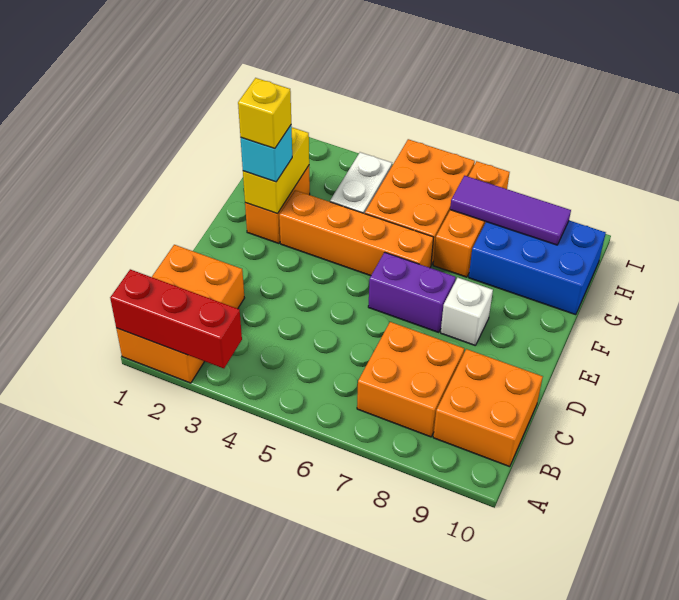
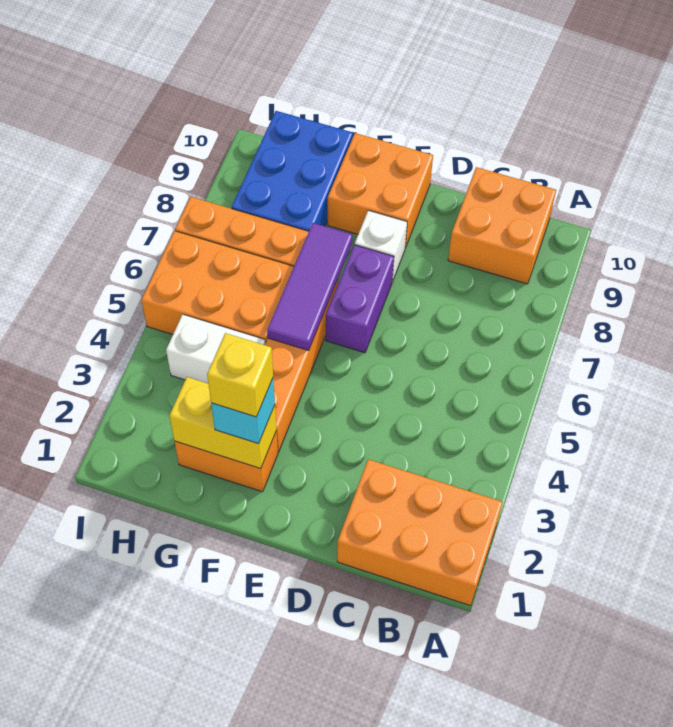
red 1x3 brick [110,269,242,368] -> none
orange 2x2 brick [357,322,464,437] -> orange 2x2 brick moved to [328,133,433,248]
purple 1x3 tile [450,176,571,245] -> purple 1x3 tile moved to [267,223,352,351]

